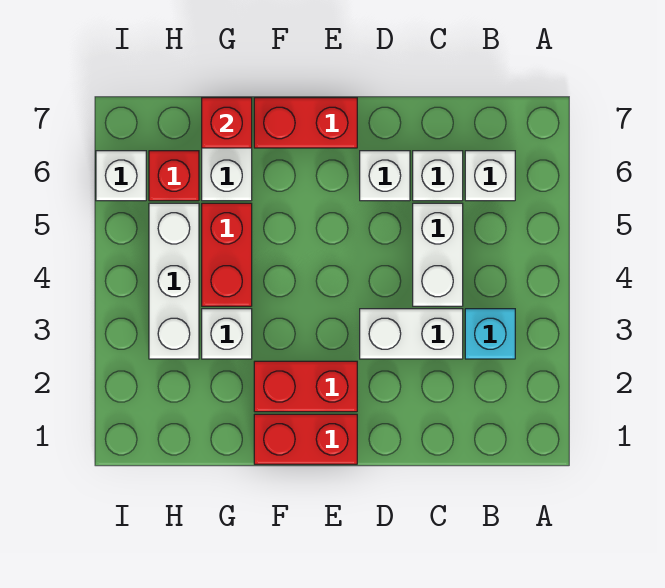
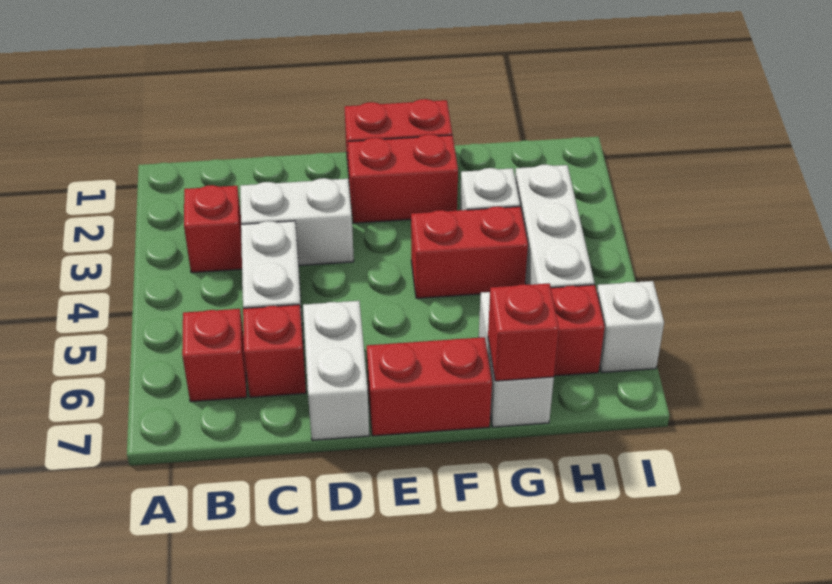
cyan 1x1 brick [465,309,515,359] -> red 1x1 brick [184,185,242,273]
white 1x1 brick [465,151,515,201] -> red 1x1 brick [182,309,247,402]
white 1x1 brick [413,151,463,201] -> red 1x1 brick [243,305,306,397]
white 1x1 brick [360,151,410,201] -> white 1x2 brick [303,301,369,440]
red 1x2 brick [202,203,252,306] -> red 1x2 brick turned to [411,207,528,298]

